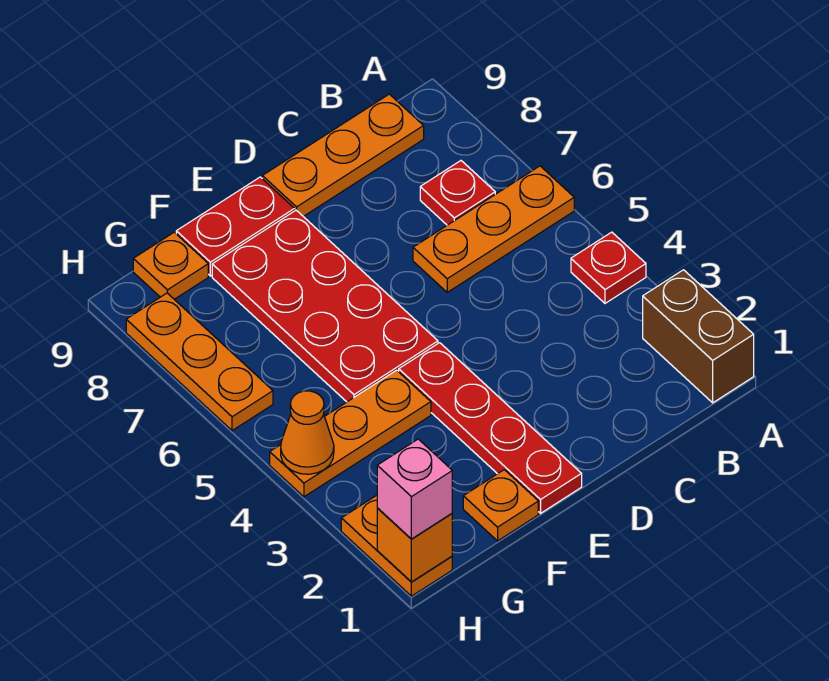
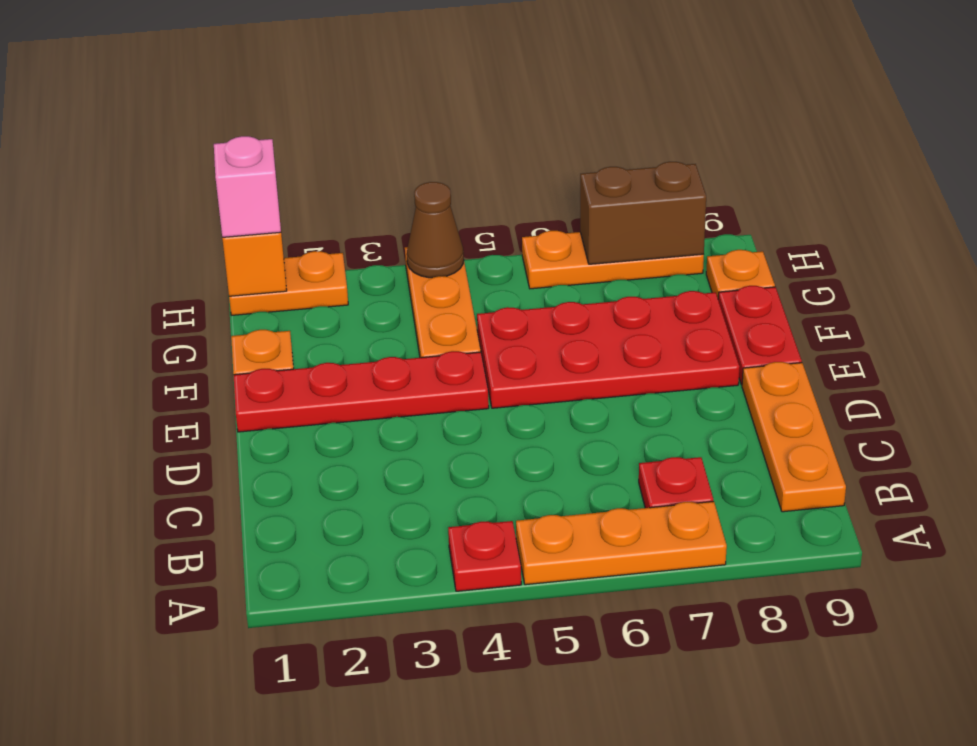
brown 1x2 brick [643,270,754,403] -> brown 1x2 brick moved to [580,162,706,264]
orange 1x3 plate [413,166,574,292] -> orange 1x3 plate turned to [516,501,727,585]
orange 1x1 cone [281,391,334,474] -> brown 1x1 cone [407,182,464,278]

